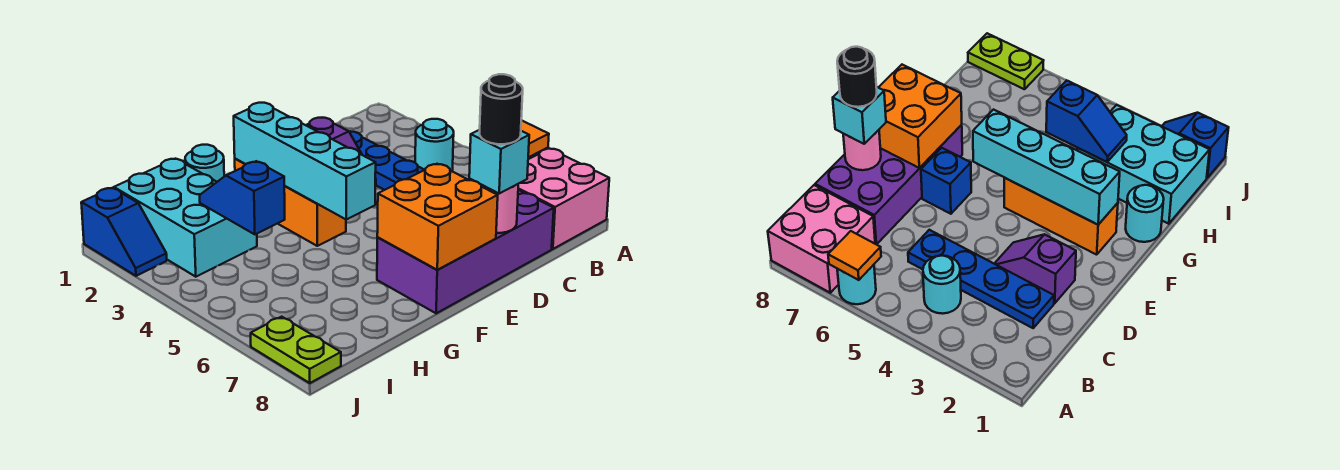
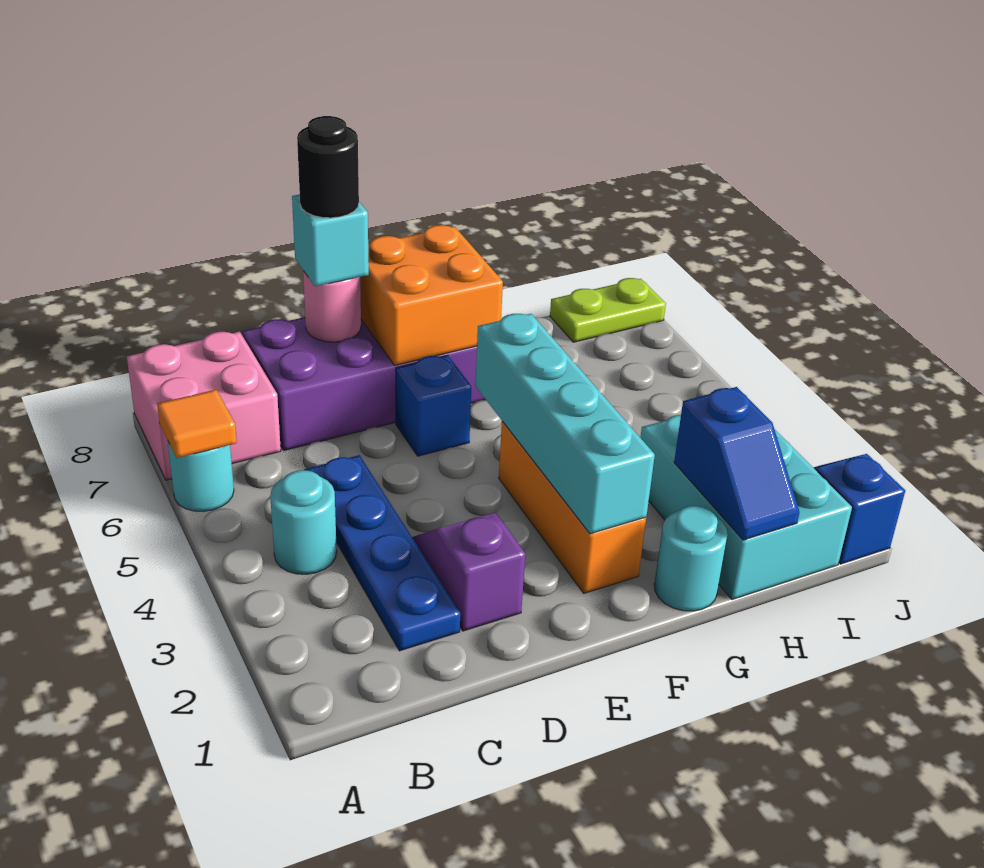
blue 1x2 slope [200,161,285,234] -> blue 1x2 slope moved to [674,387,800,540]
lime 1x2 plate [251,317,341,383] -> lime 1x2 plate turned to [550,278,666,342]

